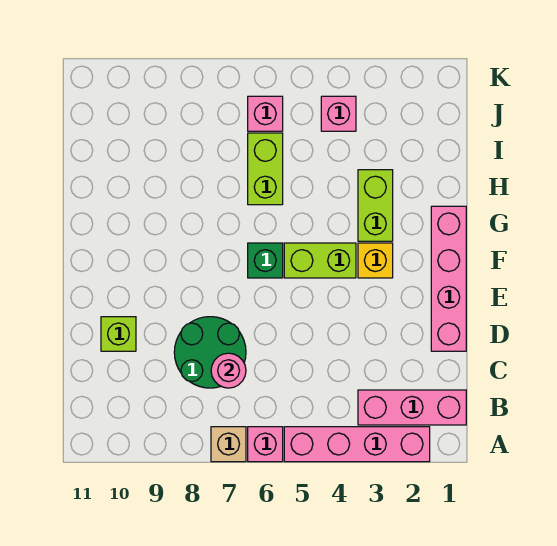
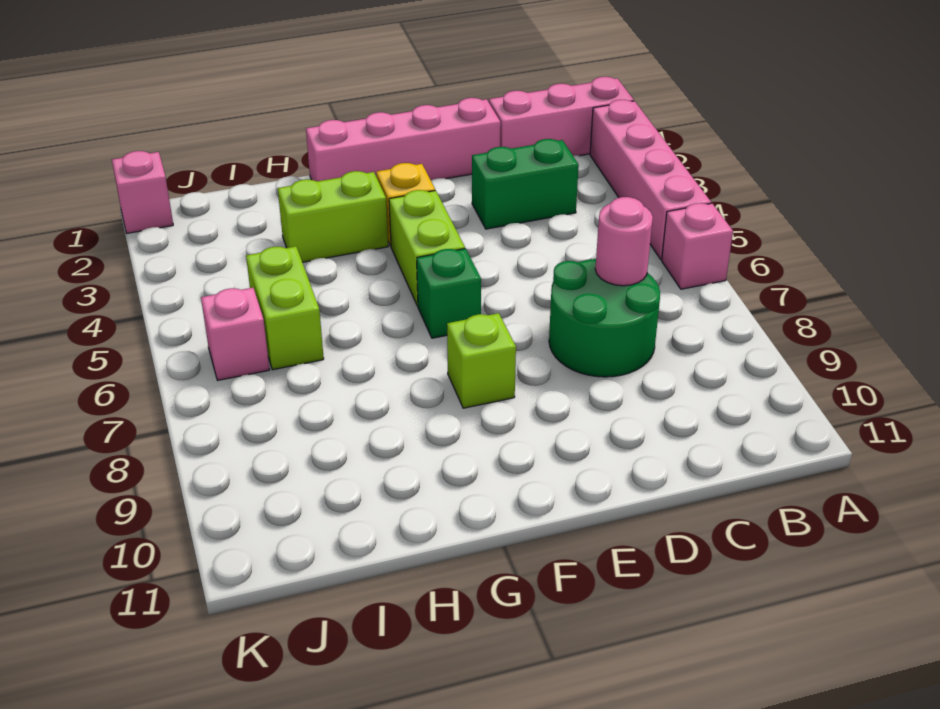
tan 1x1 brick [211,427,246,462] -> none
pink 1x3 brick [358,390,466,425] -> pink 1x3 brick turned to [489,77,634,156]
none -> green 1x2 brick [472,139,579,229]
lime 1x1 brick [101,317,136,351] -> lime 1x1 brick moved to [447,313,516,408]
lime 1x2 brick [248,133,283,205] -> lime 1x2 brick turned to [246,246,324,370]
pink 1x1 brick [321,96,356,131] -> pink 1x1 brick moved to [112,151,173,233]

